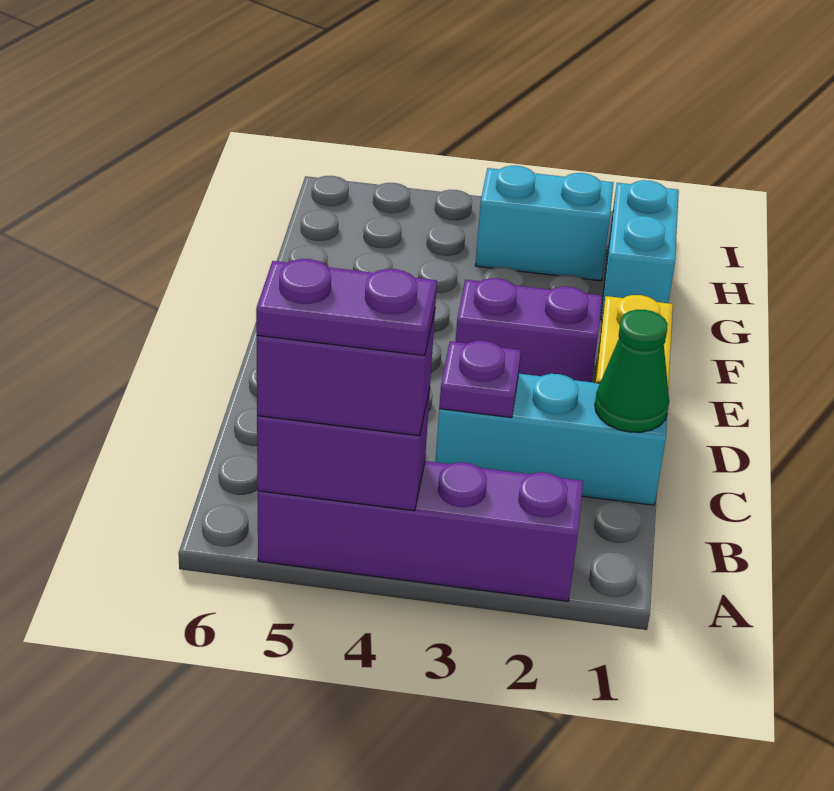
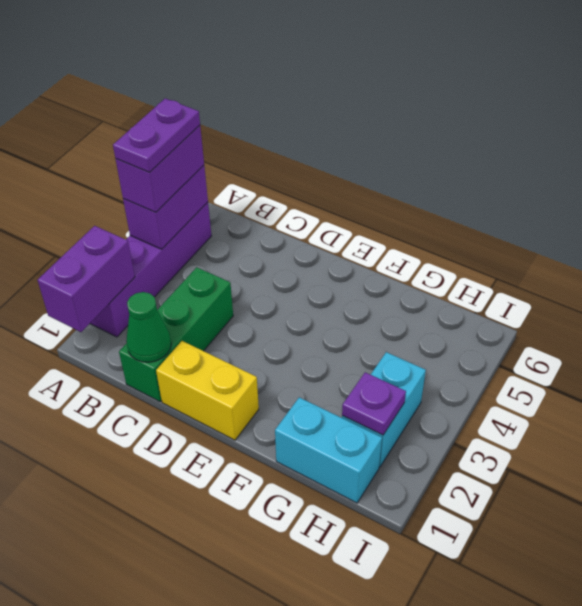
cyan 1x3 brick [436,374,667,505] -> green 1x3 brick [119,267,233,402]
purple 1x1 plate [439,341,521,418] -> purple 1x1 plate moved to [342,372,406,435]
purple 1x2 brick [456,278,602,382] -> purple 1x2 brick moved to [38,226,135,332]

